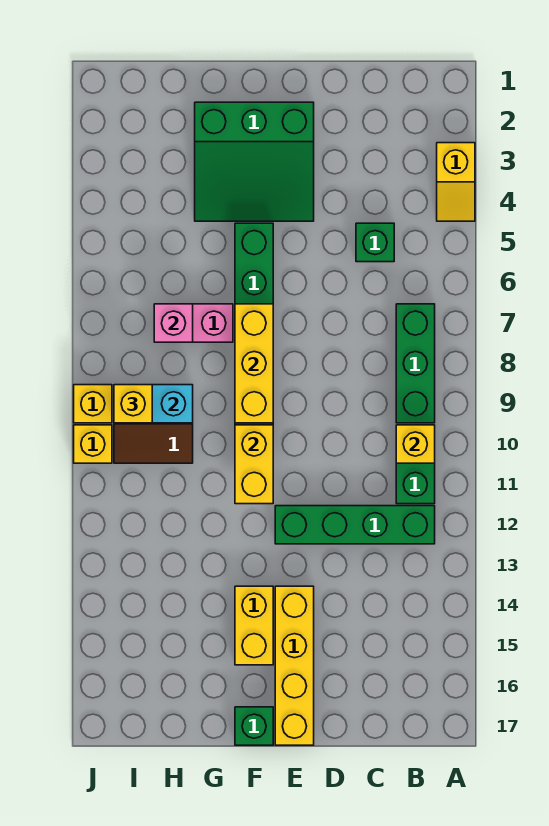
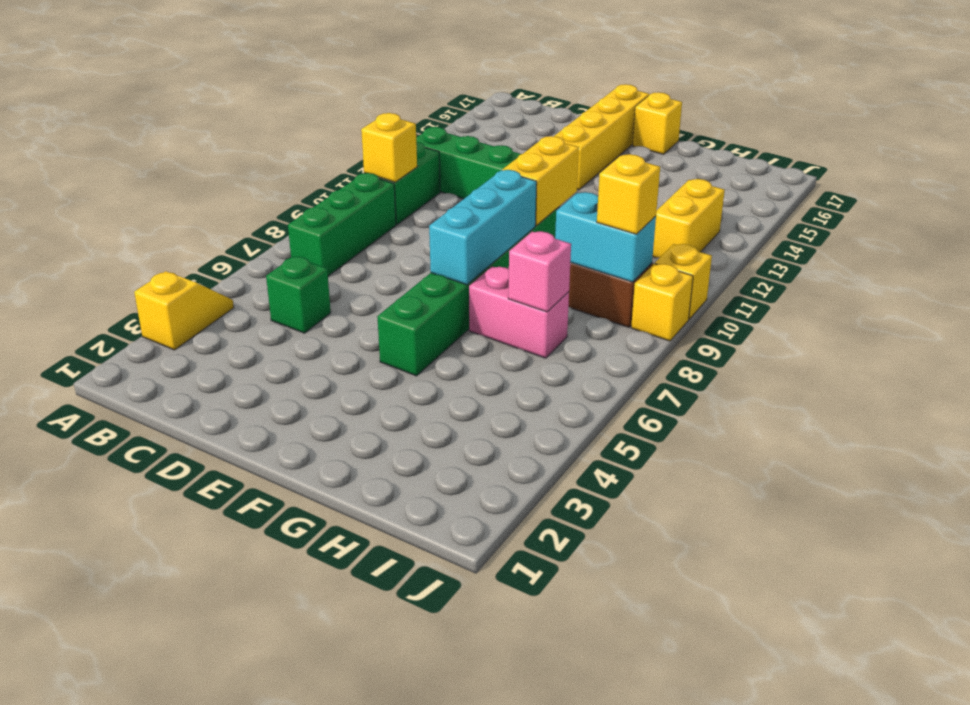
green 3x3 slope [195,102,314,221] -> none
yellow 1x3 brick [235,304,273,423] -> cyan 1x3 brick [429,170,537,285]
yellow 1x2 brick [235,586,273,665] -> yellow 1x2 brick moved to [653,179,725,258]
green 1x1 brick [235,707,273,745] -> yellow 1x1 brick [633,92,682,154]

